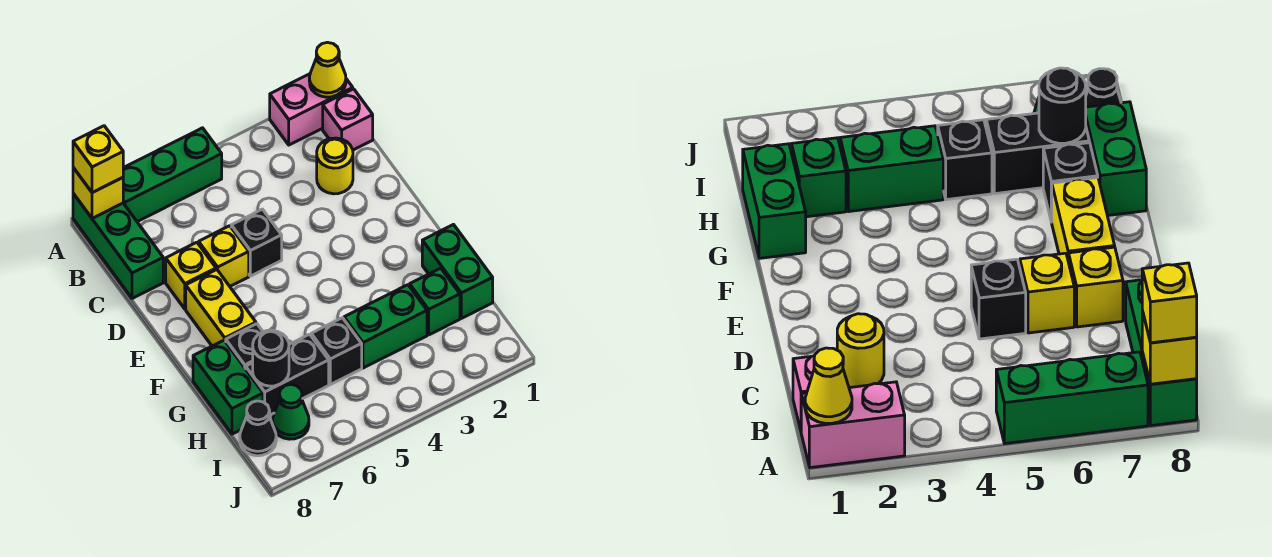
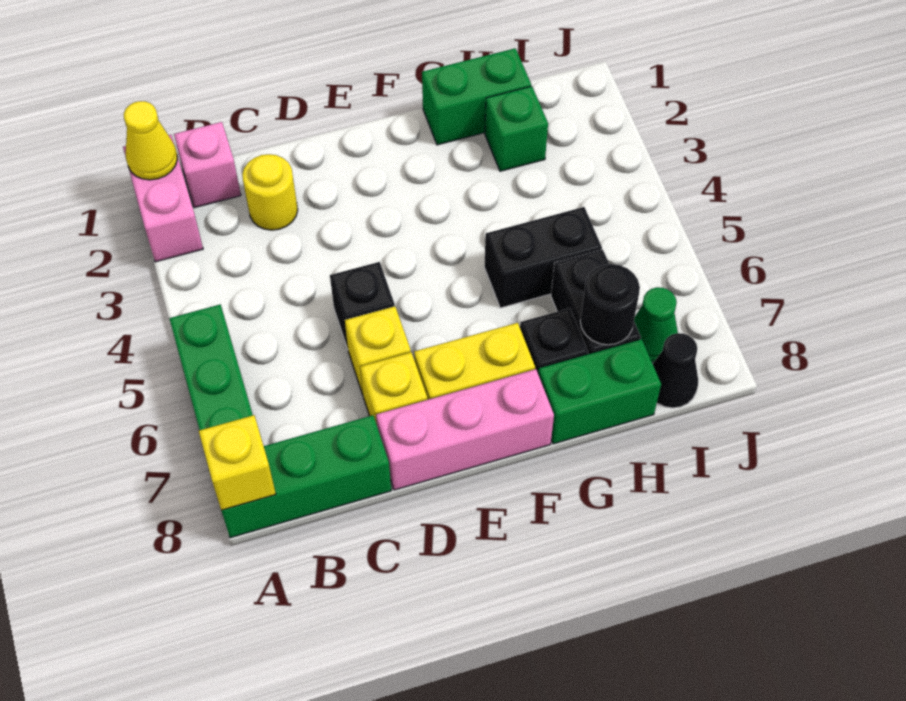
yellow 1x1 brick [73,126,123,193] -> none
none -> pink 1x3 brick [376,369,554,490]
green 1x2 brick [344,285,427,368] -> none
black 1x1 brick [311,318,362,384] -> black 1x2 brick [484,207,602,308]

